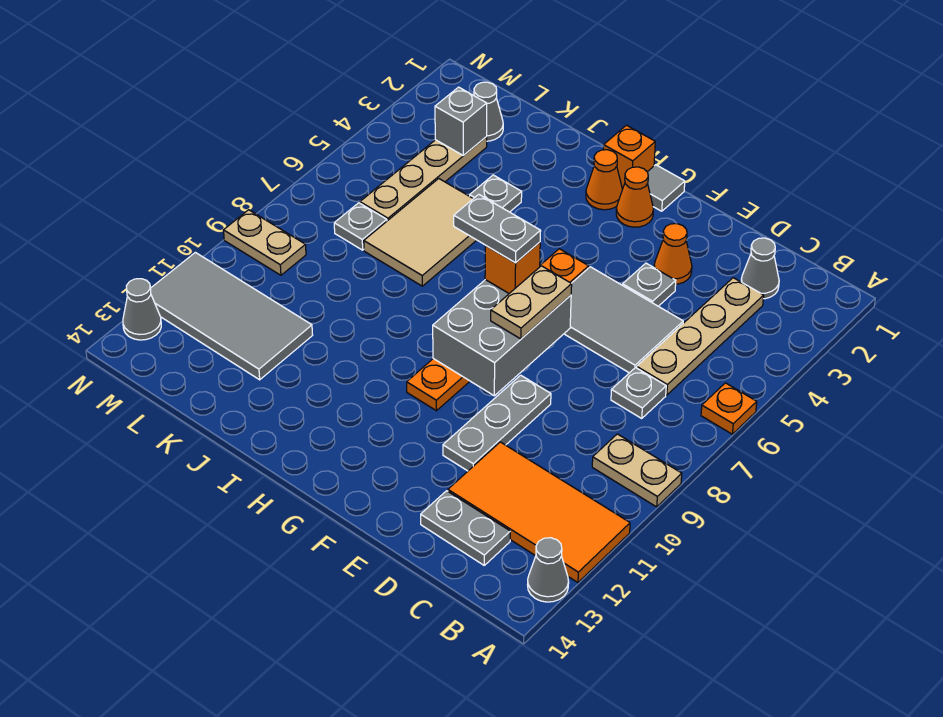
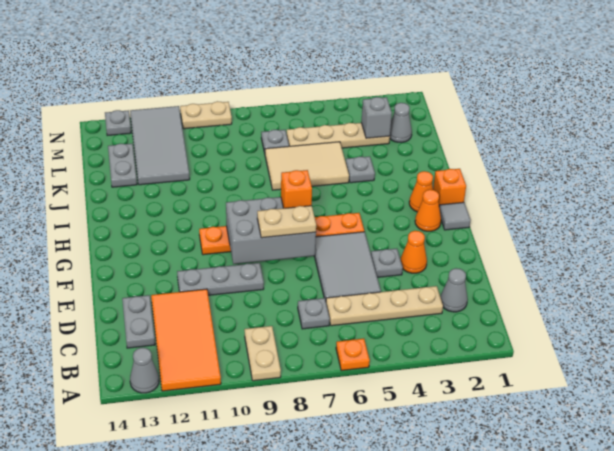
grey 1x2 plate [454,194,541,263] -> grey 1x2 plate moved to [108,144,137,187]
tan 1x2 plate [223,210,306,275] -> tan 1x2 plate turned to [180,101,232,129]
grey 1x1 cone [123,279,161,340] -> grey 1x1 plate [105,110,131,136]

